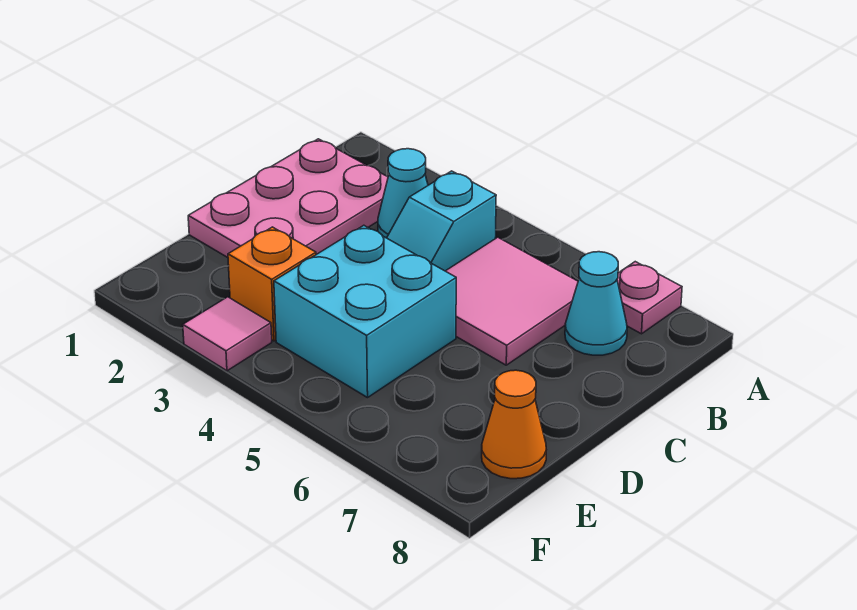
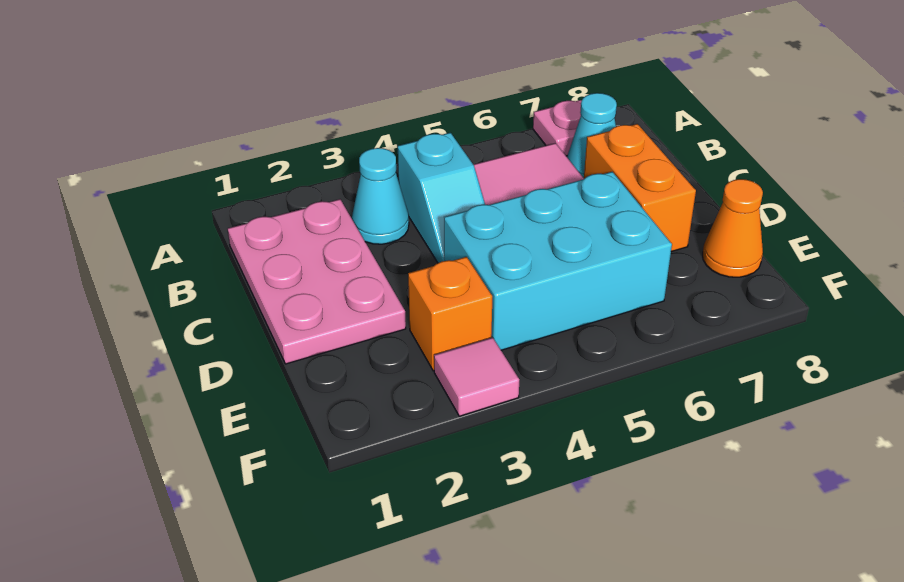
none -> orange 1x2 brick [584,124,696,252]
cyan 2x2 brick [274,225,456,398] -> cyan 2x3 brick [444,172,672,350]

